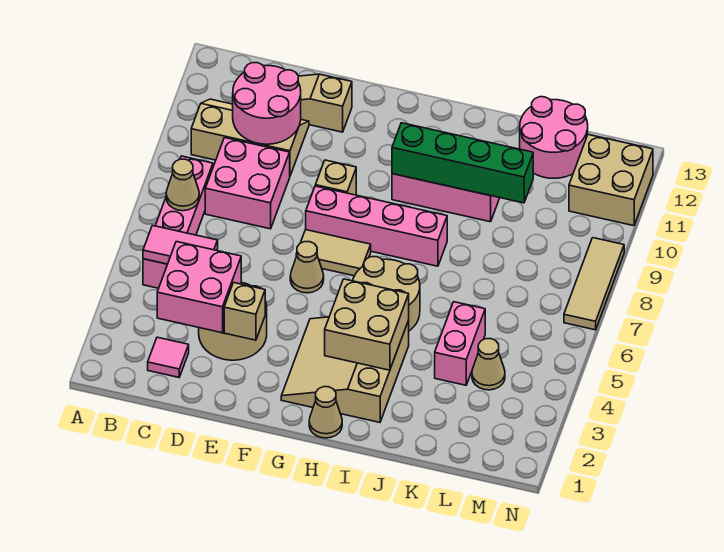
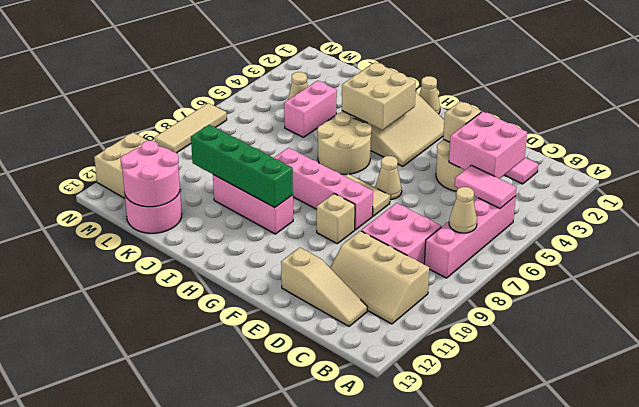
pink 2x2 round brick [233,63,301,144] -> pink 2x2 round brick moved to [121,141,180,207]

